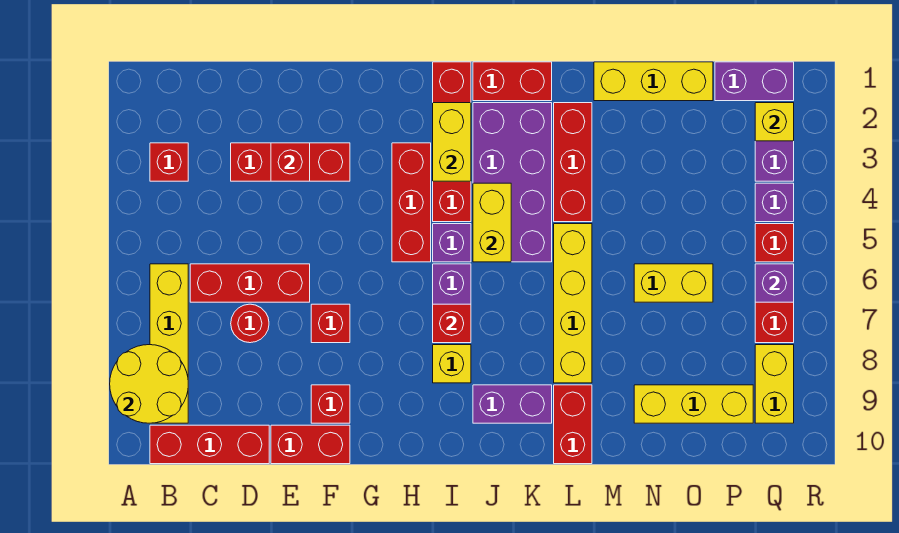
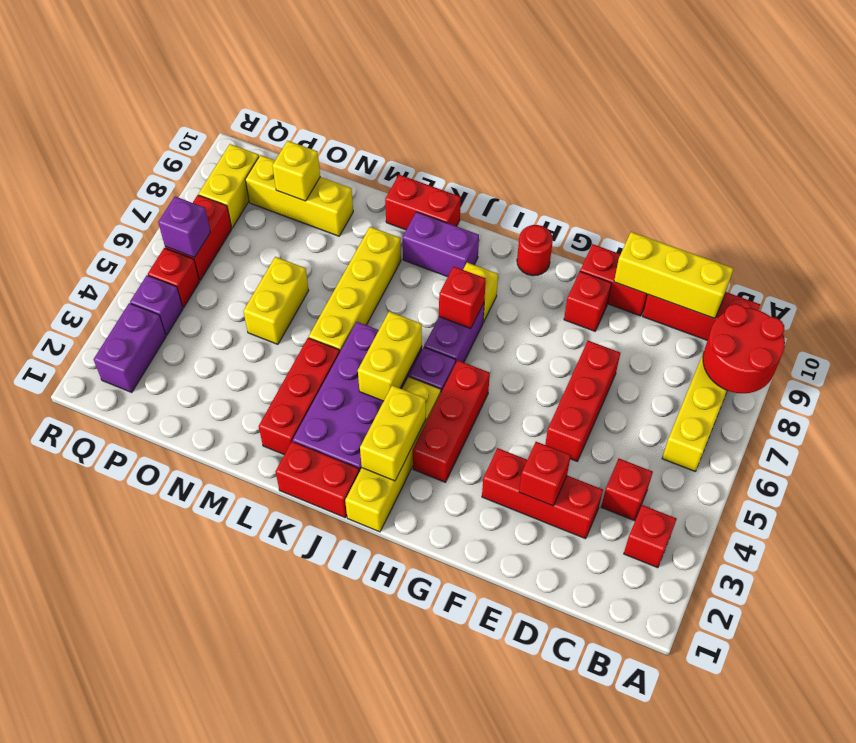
yellow 2x2 round brick [110,345,188,423] -> red 2x2 round brick [703,304,785,393]
red 1x3 brick [190,264,310,302] -> red 1x3 brick turned to [545,341,620,461]
red 1x1 round brick [231,304,269,343] -> red 1x1 round brick moved to [517,225,553,276]
red 1x1 brick [311,304,350,343] -> red 1x1 brick moved to [601,459,653,521]
red 1x4 brick [433,62,471,222] -> yellow 1x4 brick [345,377,441,532]
red 1x2 brick [554,385,592,464] -> red 1x2 brick turned to [385,175,461,230]
yellow 1x3 brick [594,62,713,101] -> yellow 1x3 brick moved to [614,232,734,319]
yellow 1x2 brick [634,264,713,302] -> yellow 1x2 brick turned to [243,257,309,344]
purple 1x2 brick [715,62,794,101] -> none
yellow 1x1 brick [755,103,794,141] -> yellow 1x1 brick moved to [272,141,320,201]

